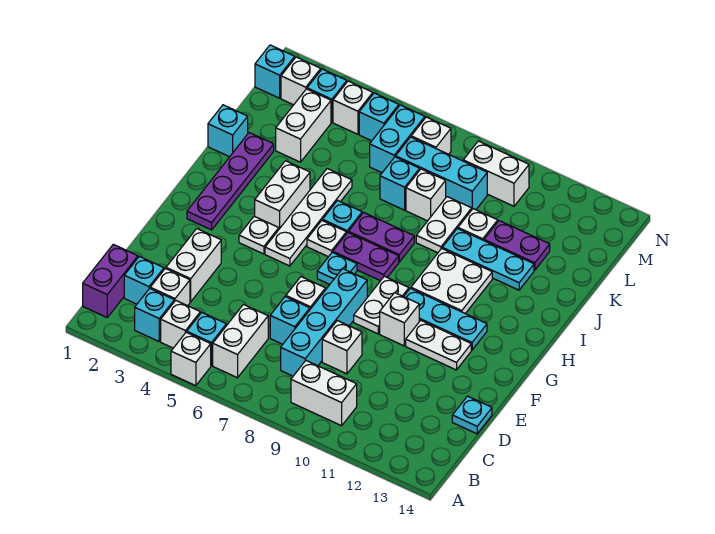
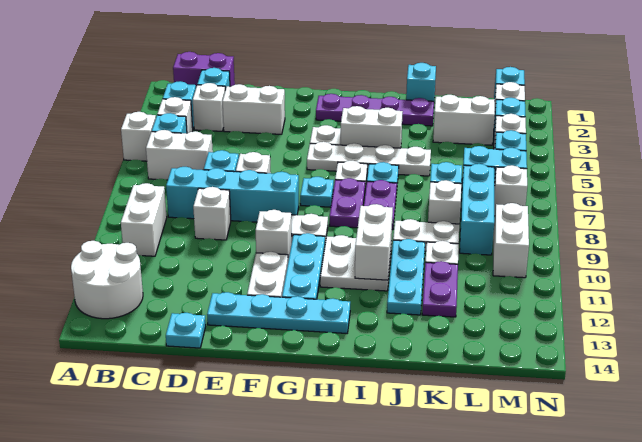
none -> white 2x2 round brick [71,241,143,319]
none -> cyan 1x4 plate [207,292,350,333]
none -> white 1x2 brick [355,204,393,280]

